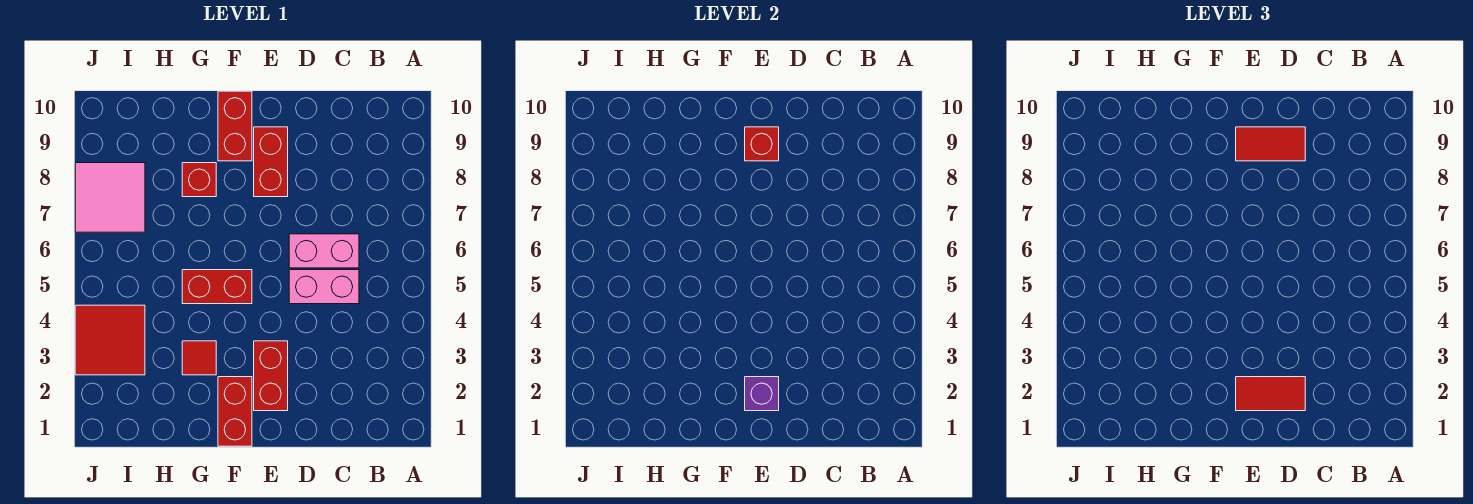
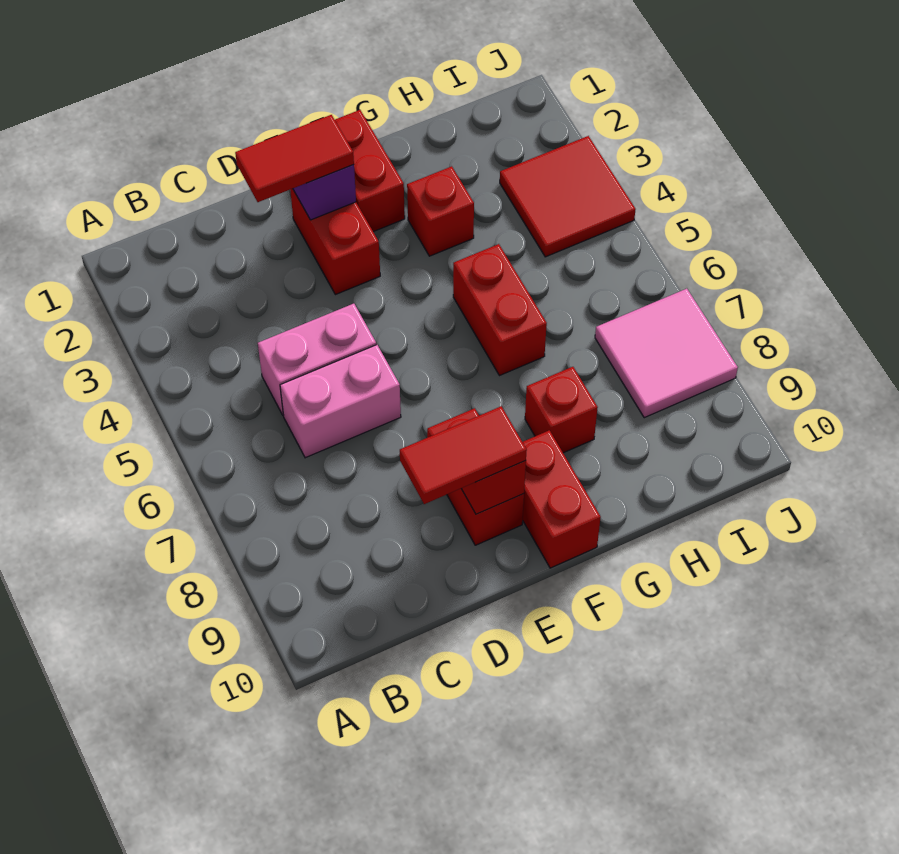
red 1x2 brick [182,270,252,304] -> red 1x2 brick turned to [453,244,547,376]
red 1x1 tile [182,341,216,375] -> red 1x1 brick [407,166,474,256]

